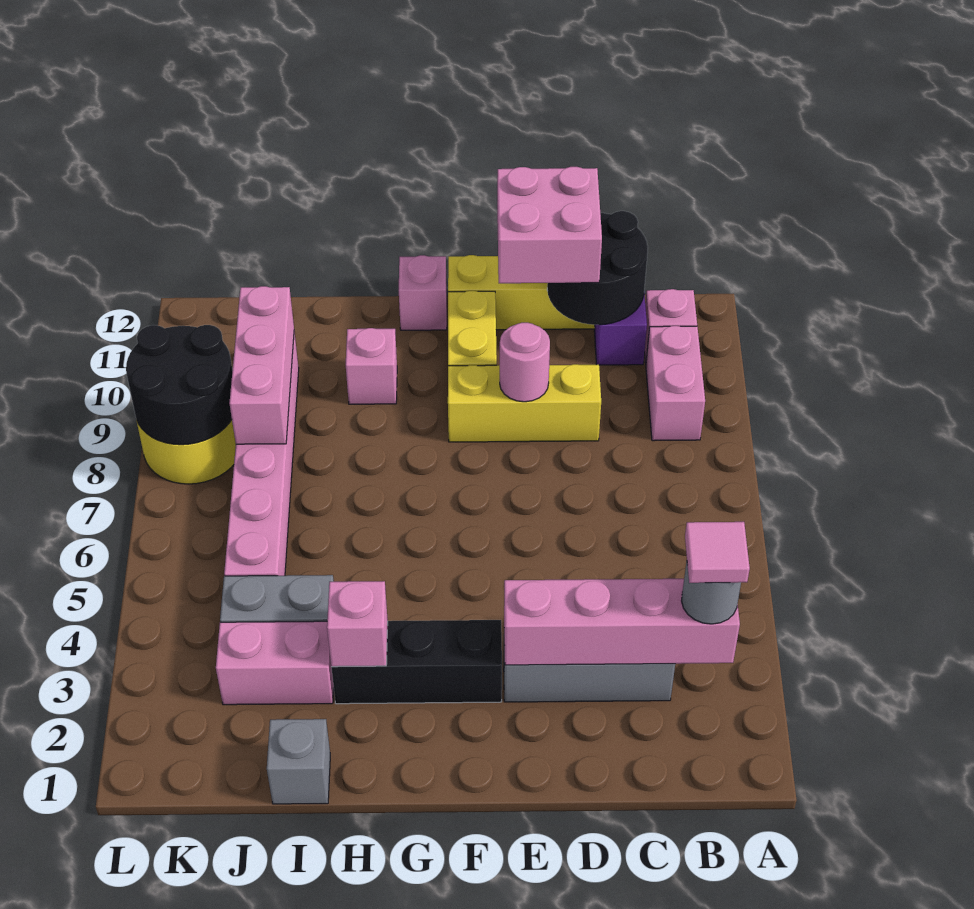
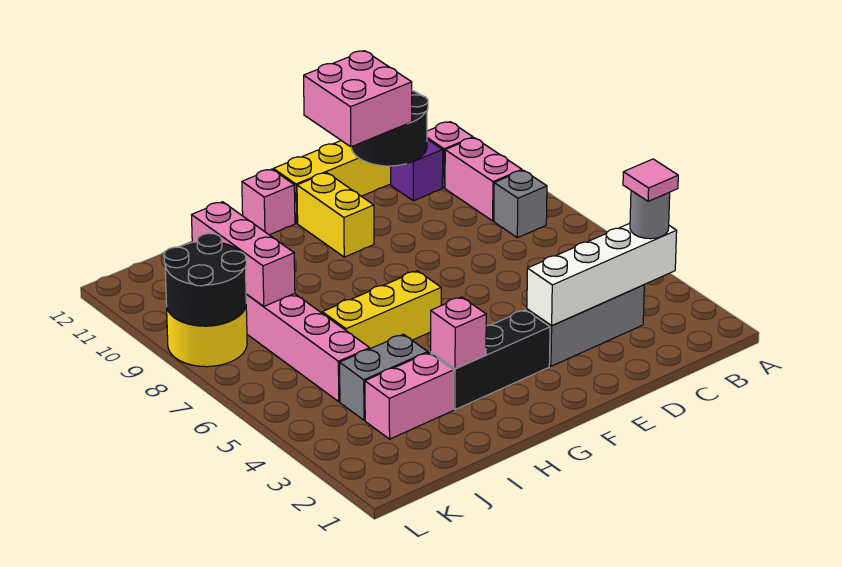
pink 1x4 brick [504,579,740,665] -> white 1x4 brick [527,223,677,326]
yellow 1x3 brick [448,364,601,442] -> yellow 1x3 brick moved to [322,271,441,349]
pink 1x1 round brick [500,323,550,402] -> none
pink 1x1 brick [346,328,397,404] -> none
grey 1x1 brick [267,719,330,804] -> grey 1x1 brick moved to [494,170,547,238]

